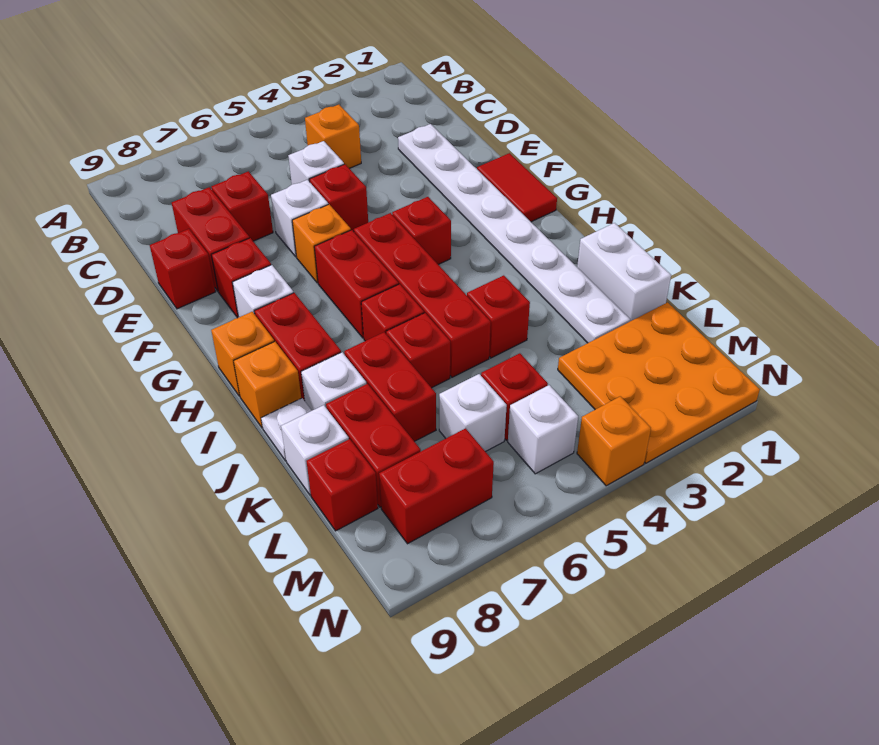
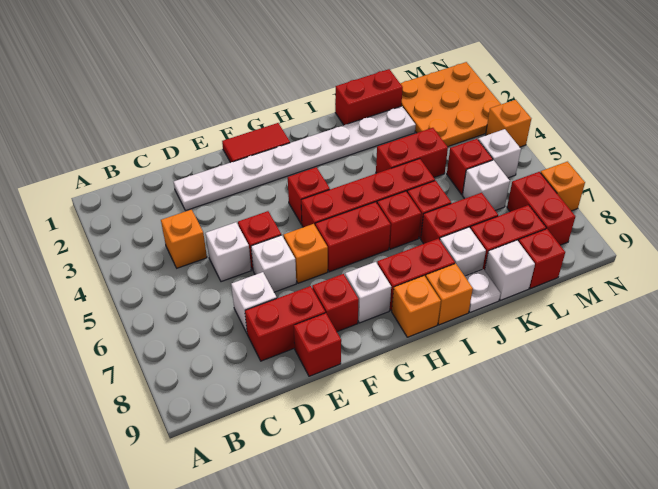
red 1x1 brick [211,171,273,241] -> white 1x1 brick [231,272,277,333]
white 1x2 brick [577,223,671,321] -> red 1x2 brick [335,69,403,125]
red 1x1 brick [467,275,530,358] -> red 1x2 brick [376,128,448,177]
none -> orange 1x1 brick [540,162,585,211]

